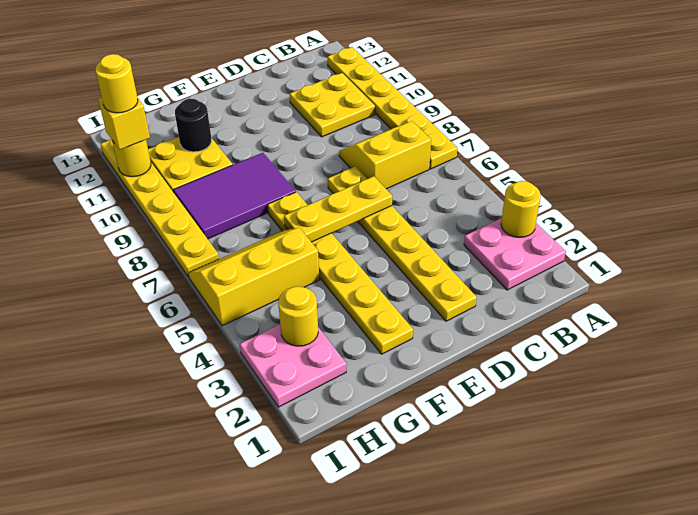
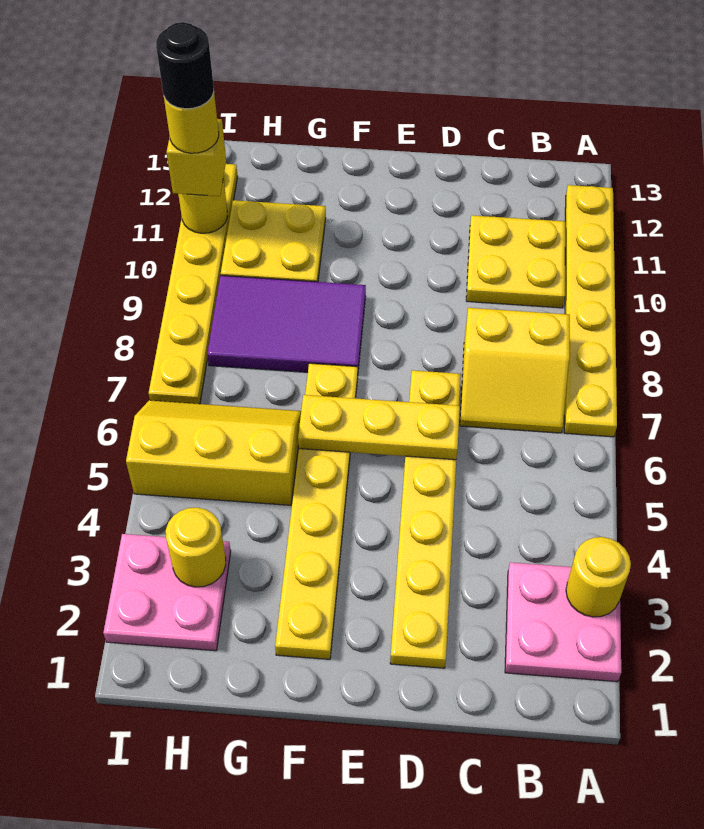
yellow 2x2 slope [339,121,431,189] -> yellow 2x2 slope turned to [460,308,570,433]
black 1x1 round brick [175,99,212,152] -> black 1x1 round brick moved to [156,22,214,109]

